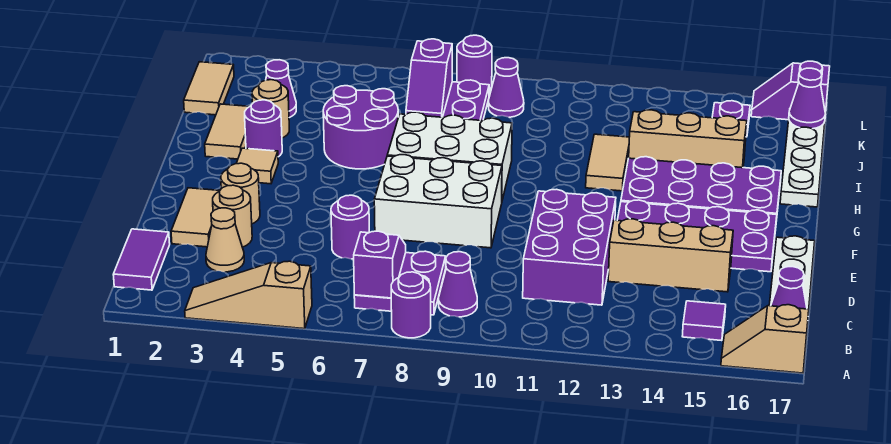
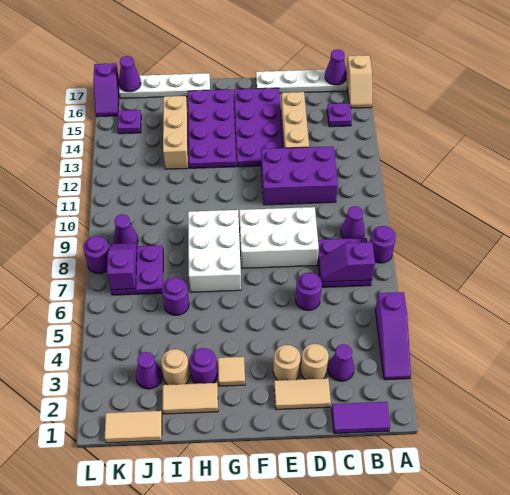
tan 1x3 slope [185,261,312,329] -> purple 1x3 slope [375,292,411,380]
purple 1x1 tile [682,301,726,341] -> purple 1x1 plate [327,103,352,127]
tan 1x1 cone [206,208,244,272] -> purple 1x1 cone [328,344,354,381]
white 2x3 brick [374,155,502,248] -> white 2x3 brick turned to [239,207,319,268]
purple 2x2 round brick [323,86,398,169] -> purple 1x1 round brick [162,278,189,315]
tan 1x2 tile [586,134,629,191] -> none
purple 1x2 slope [406,39,452,117] -> purple 1x2 slope turned to [107,243,137,290]

